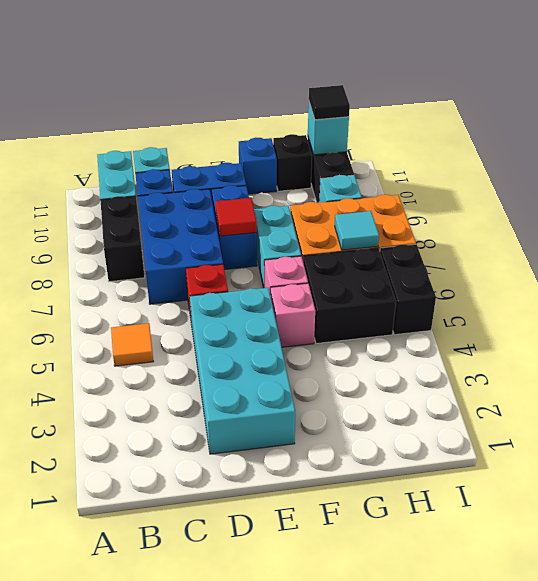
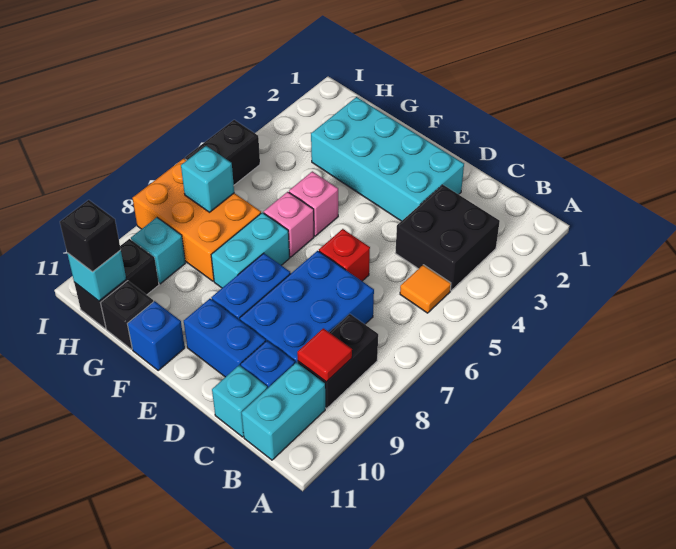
cyan 2x4 brick [190,288,295,454] -> cyan 2x4 brick turned to [311,97,464,221]
red 1x1 tile [216,198,257,236] -> red 1x1 tile moved to [297,328,352,382]
black 2x2 brick [303,248,396,343] -> black 2x2 brick moved to [395,185,500,291]
cyan 1x1 tile [335,211,379,250] -> cyan 1x1 brick [181,146,234,212]
black 1x1 tile [309,85,350,120] -> black 1x1 brick [60,200,121,272]

